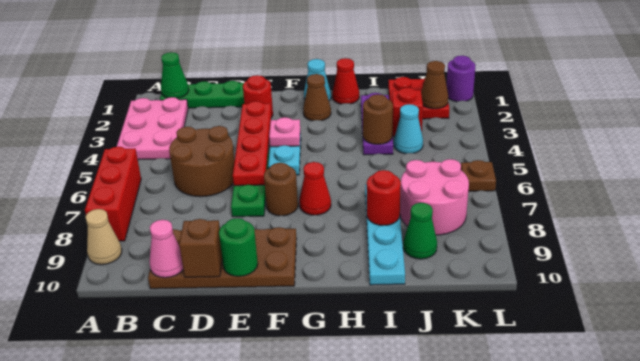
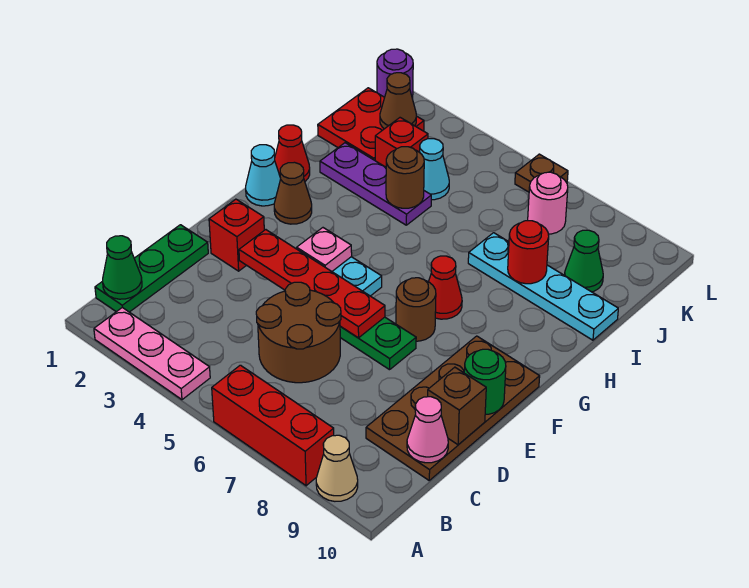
pink 2x3 plate [117,97,188,160] -> pink 1x3 plate [94,307,210,400]
red 1x1 round brick [243,75,273,118] -> red 1x1 brick [209,199,264,271]
pink 2x2 round brick [400,159,469,235] -> pink 1x1 round brick [528,172,568,234]

